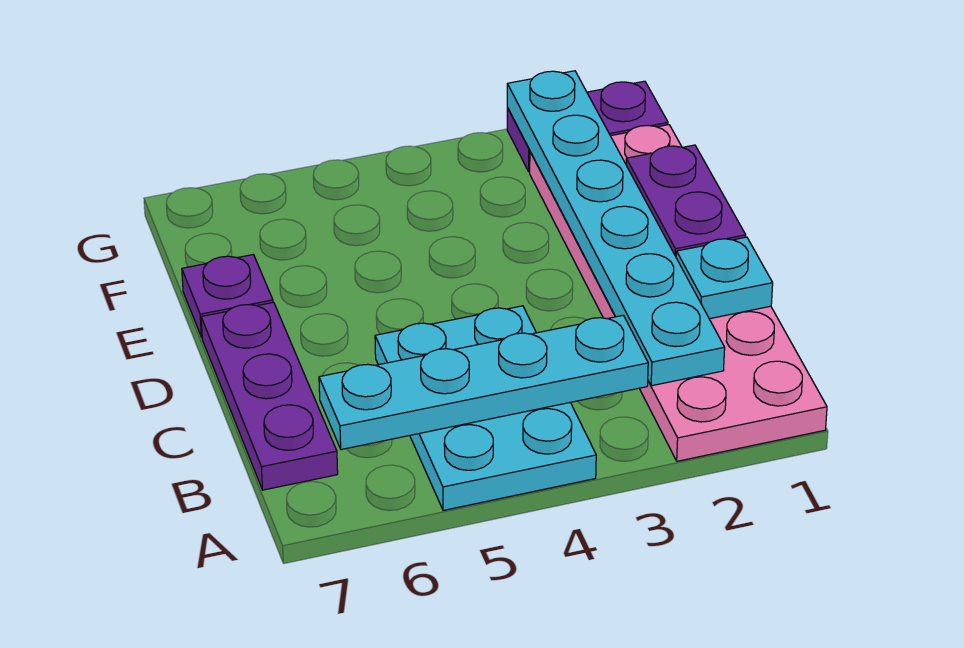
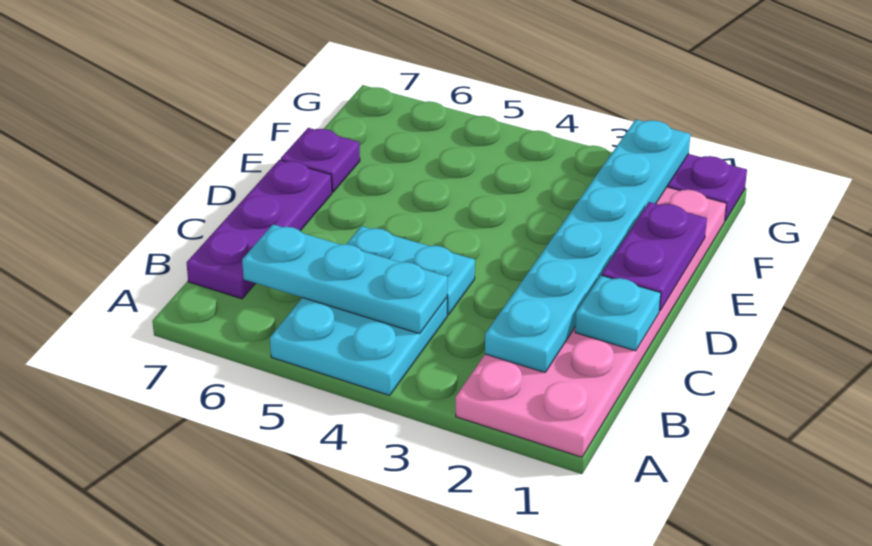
cyan 1x4 plate [319,315,648,450] -> cyan 1x3 plate [242,225,447,334]

